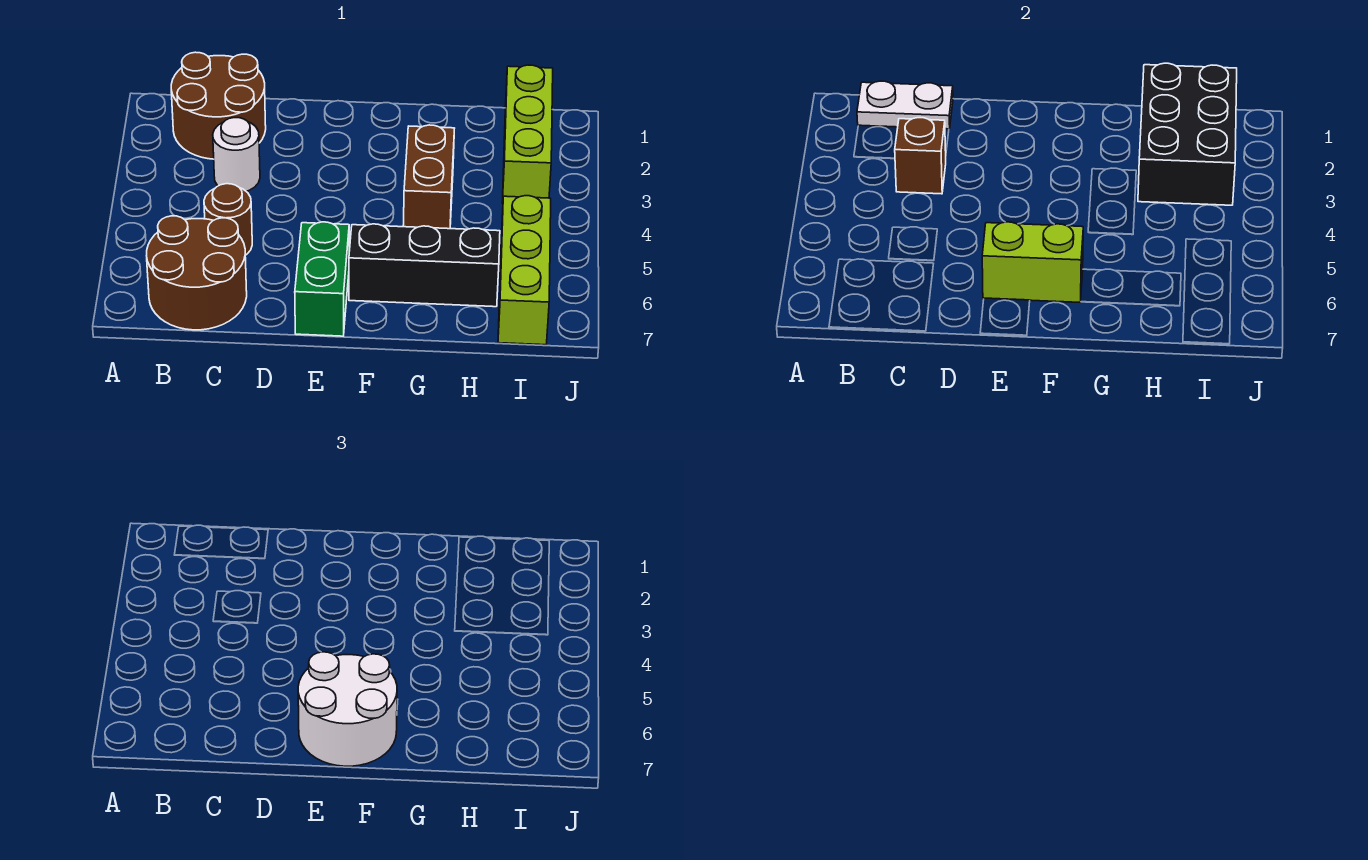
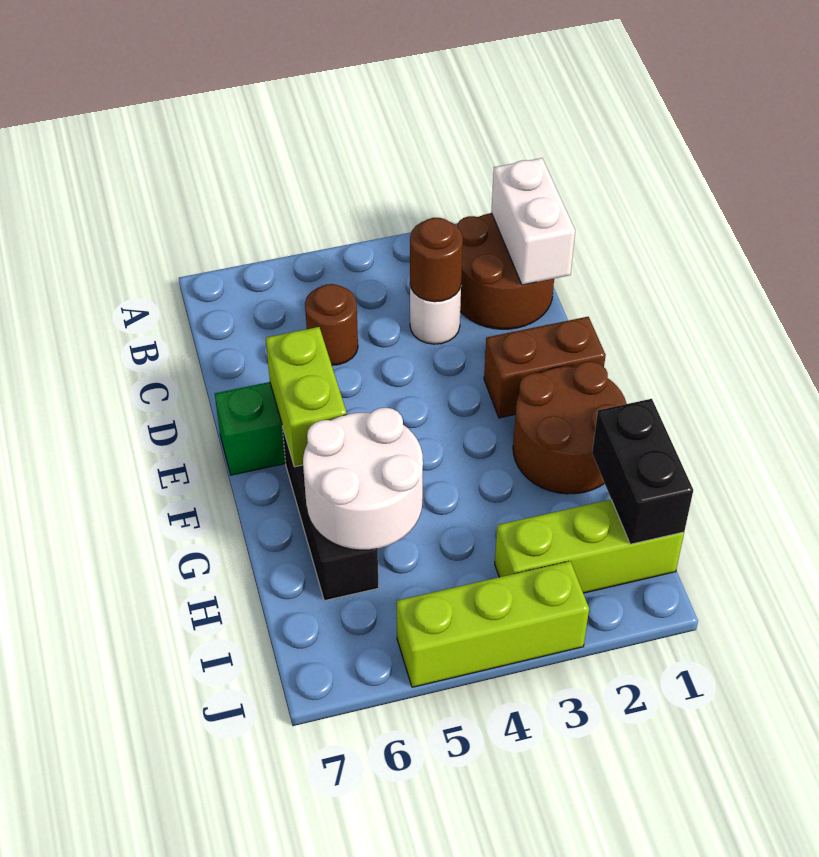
white 1x2 plate [857,81,953,129] -> white 1x2 brick [491,158,575,285]
brown 2x2 round brick [147,216,247,330] -> brown 2x2 round brick moved to [513,361,627,494]
brown 1x1 brick [895,118,946,194] -> brown 1x1 round brick [410,218,463,302]
white 2x2 round brick [298,652,397,766] -> white 2x2 round brick moved to [303,408,423,550]
brown 1x2 brick [403,125,454,229] -> brown 1x2 brick moved to [484,317,606,418]
black 2x3 brick [1138,63,1237,205] -> black 1x2 brick [592,399,693,544]
lime 1x3 brick [498,196,551,345] -> lime 1x3 brick moved to [397,561,589,687]

